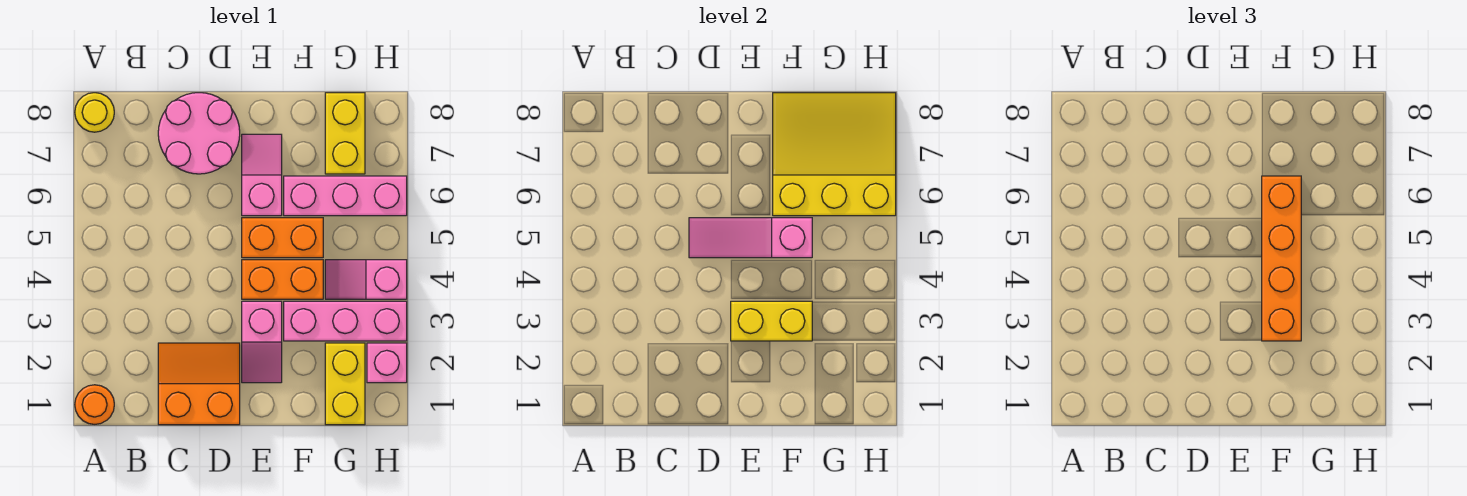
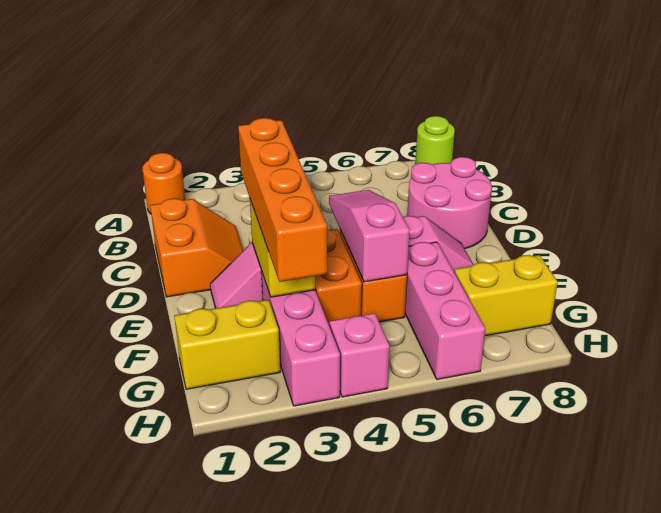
yellow 1x1 round brick [75,93,114,132] -> lime 1x1 round brick [415,116,455,164]
orange 1x4 brick [1262,176,1301,341] -> orange 1x4 brick turned to [238,118,327,282]
yellow 3x3 slope [773,93,896,216] -> none
pink 1x1 brick [367,343,407,383] -> none

